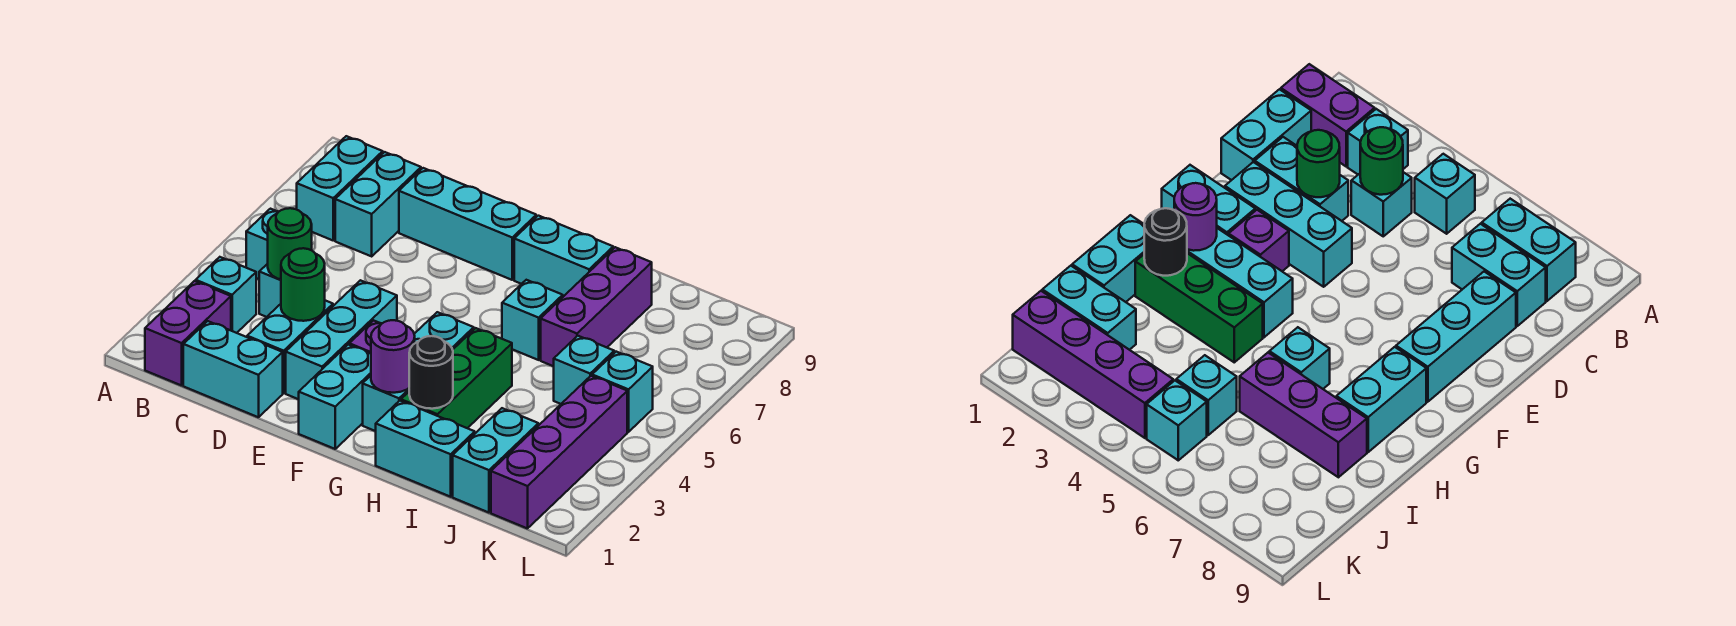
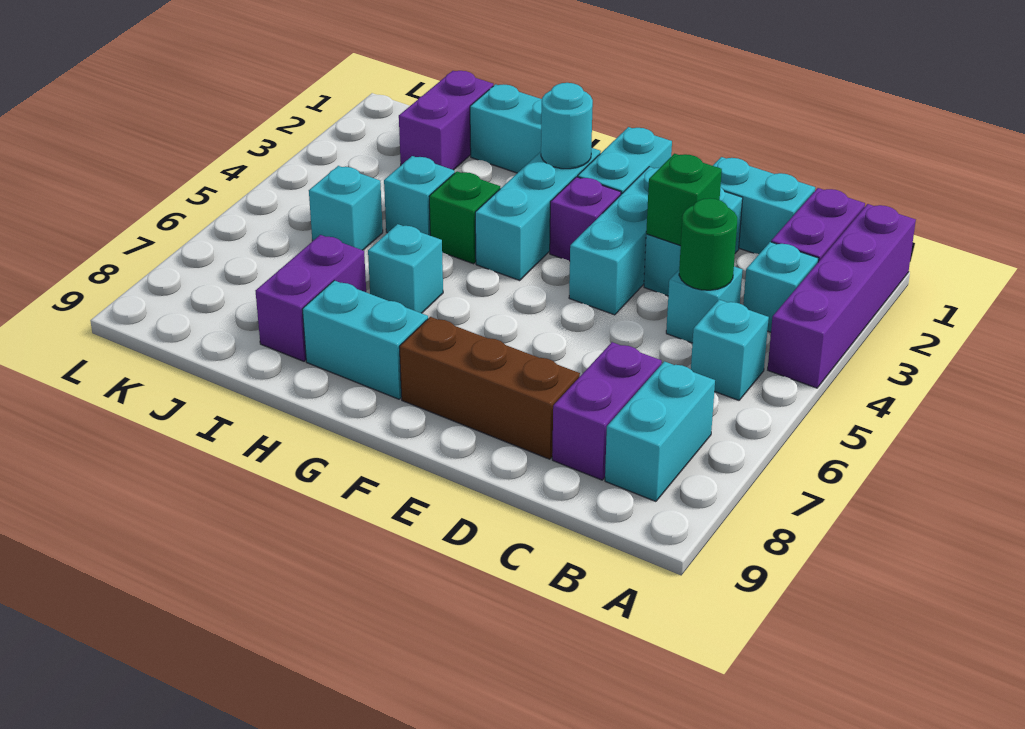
cyan 1x2 brick [335,152,421,256] -> purple 1x2 brick [552,342,662,480]
green 1x1 round brick [281,248,325,321] -> green 1x1 brick [646,154,722,246]
cyan 1x3 brick [399,168,536,280] -> brown 1x3 brick [399,317,580,459]
purple 1x1 round brick [371,320,415,393] -> cyan 1x1 round brick [541,83,593,169]
green 1x3 brick [401,328,512,428] -> green 1x1 brick [429,171,500,264]
black 1x1 round brick [409,336,453,409] -> none
purple 1x3 brick [541,247,652,366] -> purple 1x2 brick [256,235,366,361]
cyan 1x2 brick [453,408,538,513] -> purple 1x2 brick [399,71,493,170]
purple 1x4 brick [491,376,627,529] -> purple 1x4 brick moved to [768,204,916,388]
cyan 1x1 brick [592,352,653,432] -> cyan 1x1 brick moved to [384,156,455,235]

